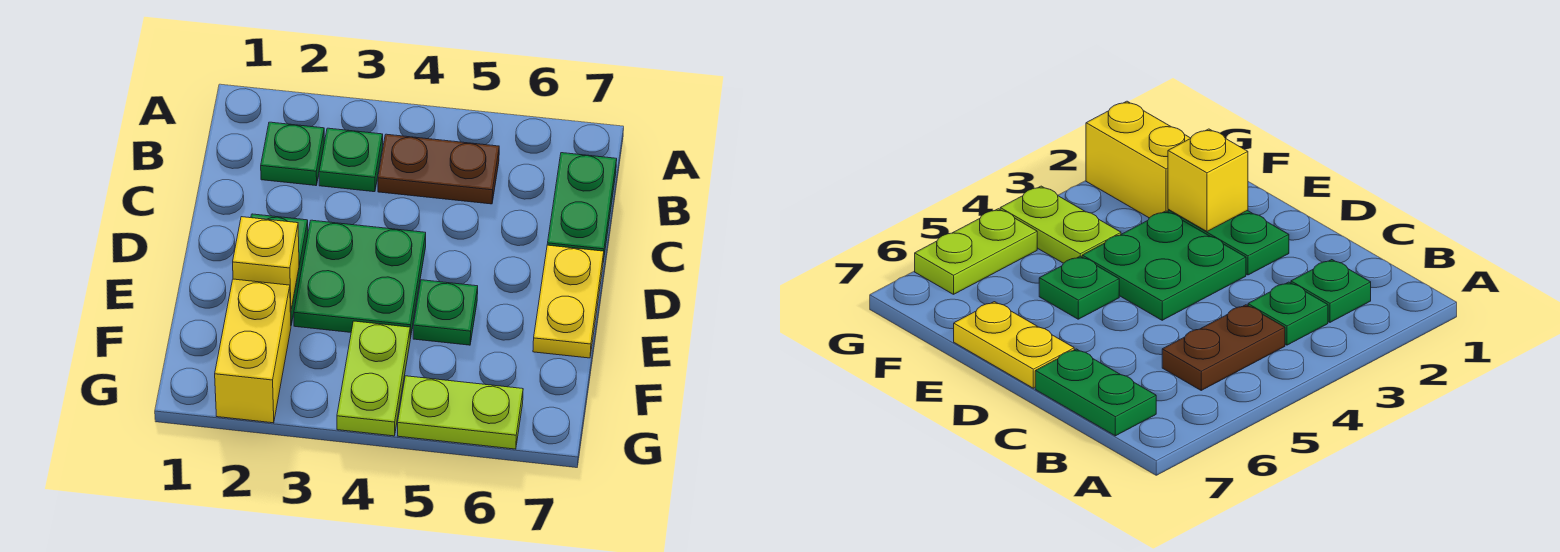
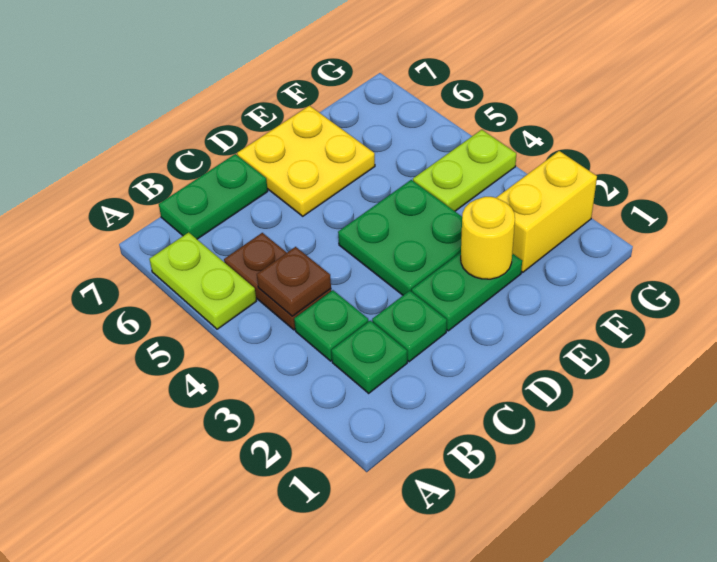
none -> brown 1x1 plate [257,247,331,316]
yellow 1x2 plate [533,245,604,358] -> yellow 2x2 plate [237,106,375,216]
yellow 1x1 brick [233,217,299,312] -> yellow 1x1 round brick [461,197,515,279]
green 1x1 plate [413,280,478,345] -> green 1x1 plate moved to [372,291,447,362]
lime 1x2 plate [398,376,523,449] -> lime 1x2 plate moved to [149,232,256,329]

